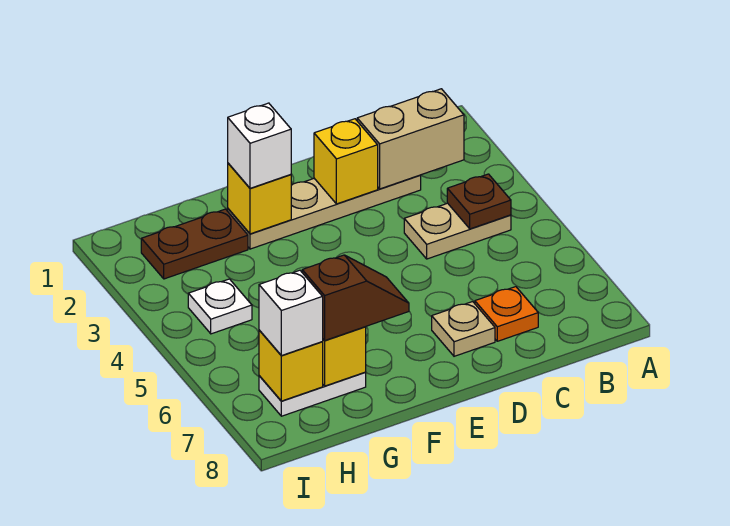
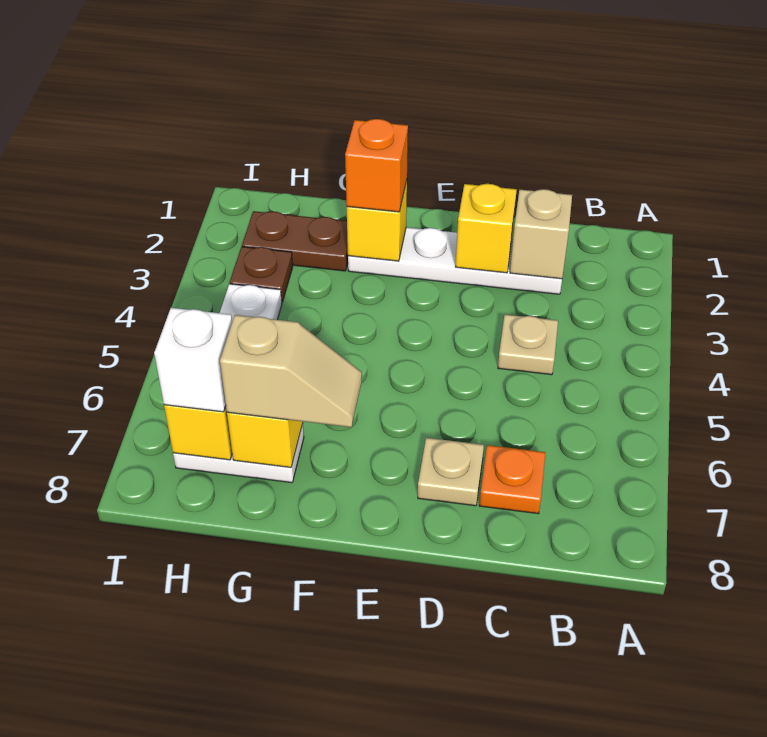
tan 1x2 brick [357,89,464,189] -> tan 1x1 brick [510,189,572,279]
tan 1x2 plate [404,203,511,259] -> tan 1x1 plate [498,314,558,375]
brown 1x1 plate [447,174,511,229] -> brown 1x1 plate moved to [230,247,293,302]
tan 1x4 plate [228,175,421,249] -> white 1x4 plate [348,227,562,294]
white 1x1 brick [228,103,291,188] -> orange 1x1 brick [345,119,408,212]
brown 1x2 slope [302,255,409,341] -> tan 1x2 slope [220,315,362,427]

